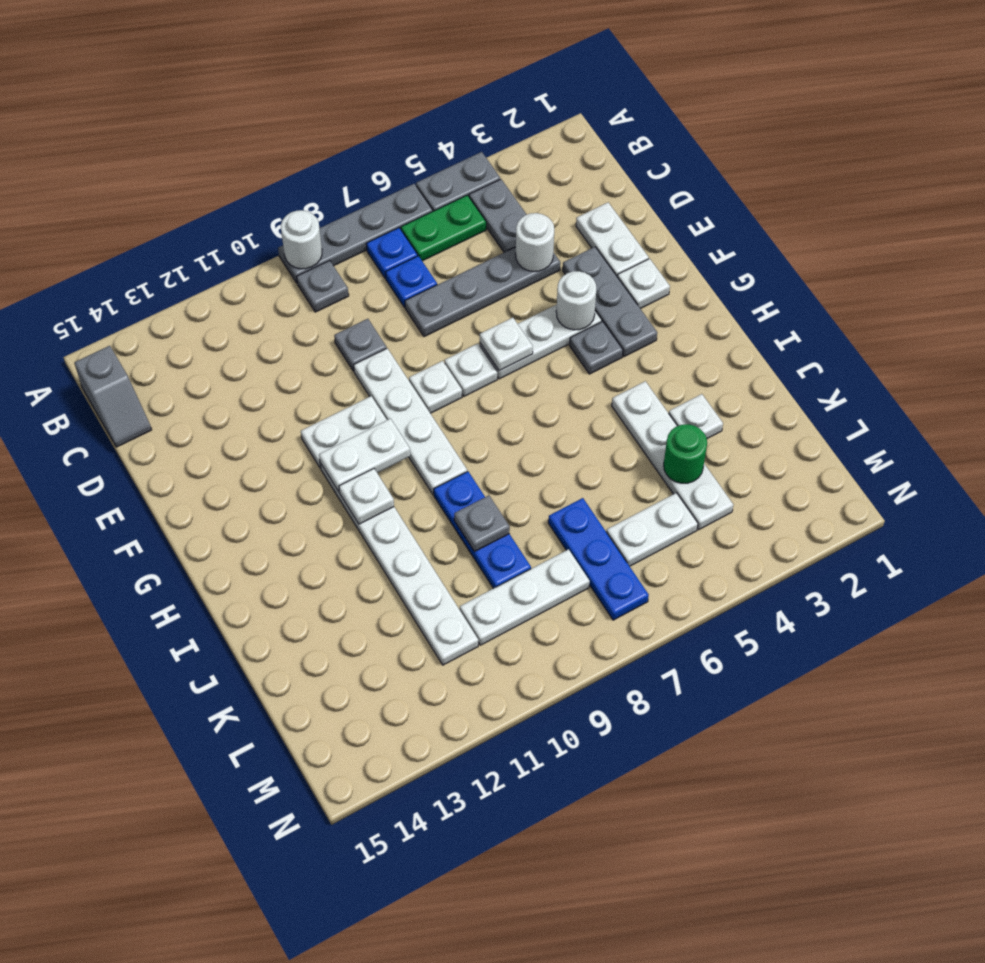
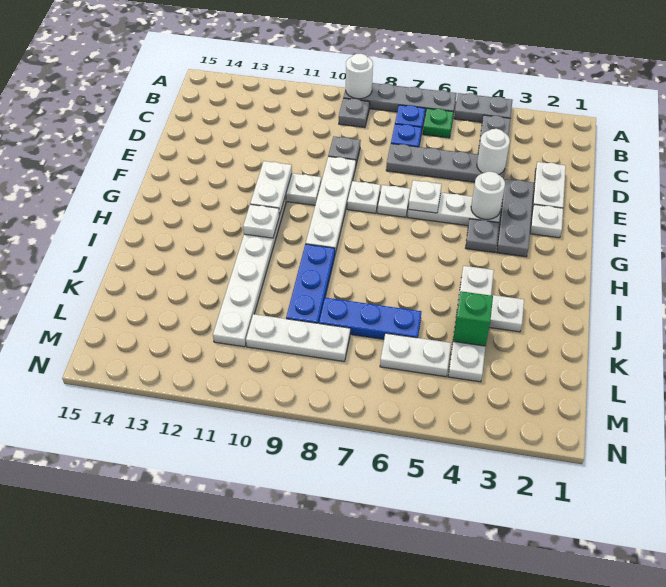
green 1x2 plate [401,195,486,261] -> green 1x1 plate [423,108,454,138]
grey 1x2 slope [74,346,152,447] -> none
white 1x2 plate [319,419,410,492] -> white 1x2 plate turned to [250,161,292,215]
grey 1x1 plate [454,495,510,552] -> none
green 1x1 round brick [664,424,707,483] -> green 1x1 brick [453,291,493,346]
blue 1x3 plate [548,498,649,620] -> blue 1x3 plate turned to [319,298,421,339]

